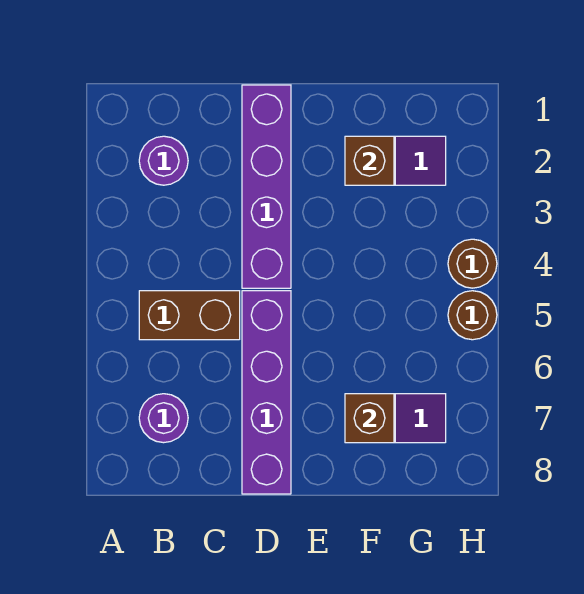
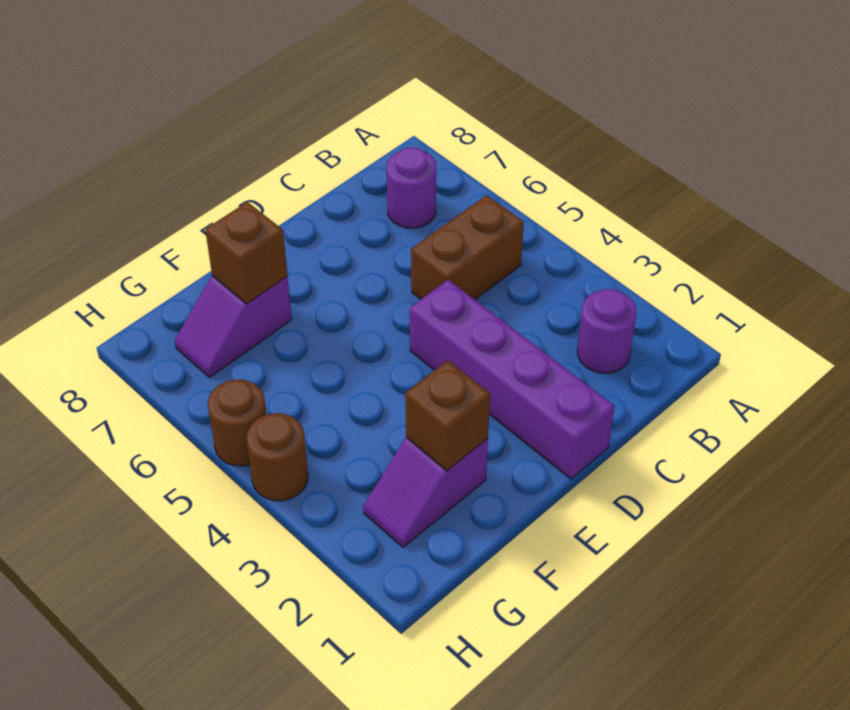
purple 1x4 brick [242,291,291,494] -> none

